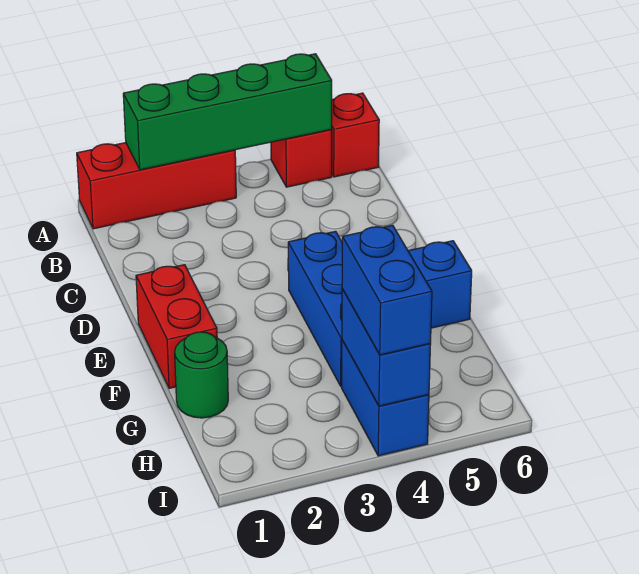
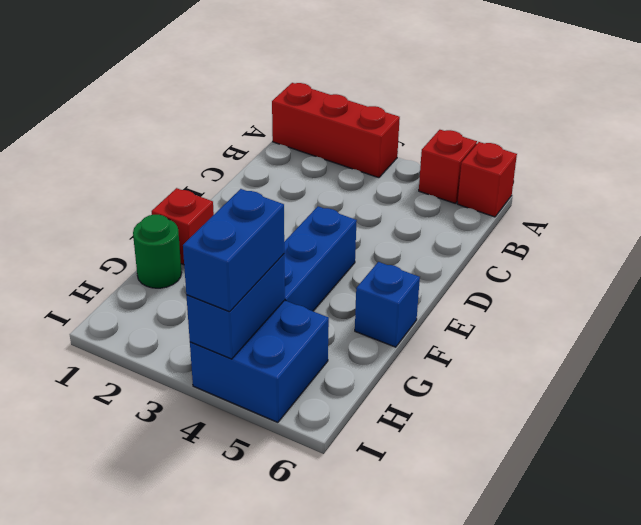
green 1x4 brick [123,54,332,170] -> none
red 1x2 brick [136,265,217,388] -> red 1x1 brick [152,188,214,265]
blue 1x2 brick [342,340,429,456] -> blue 2x2 brick [190,300,329,422]

